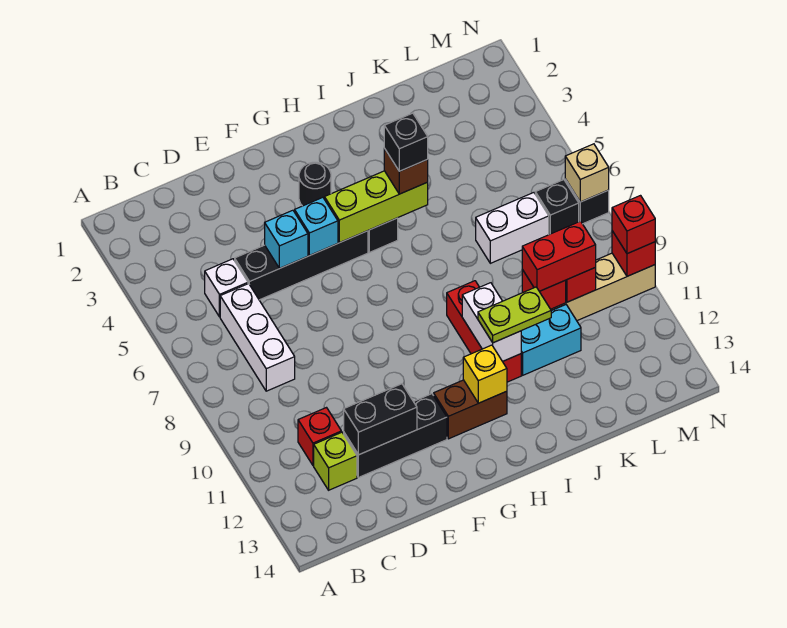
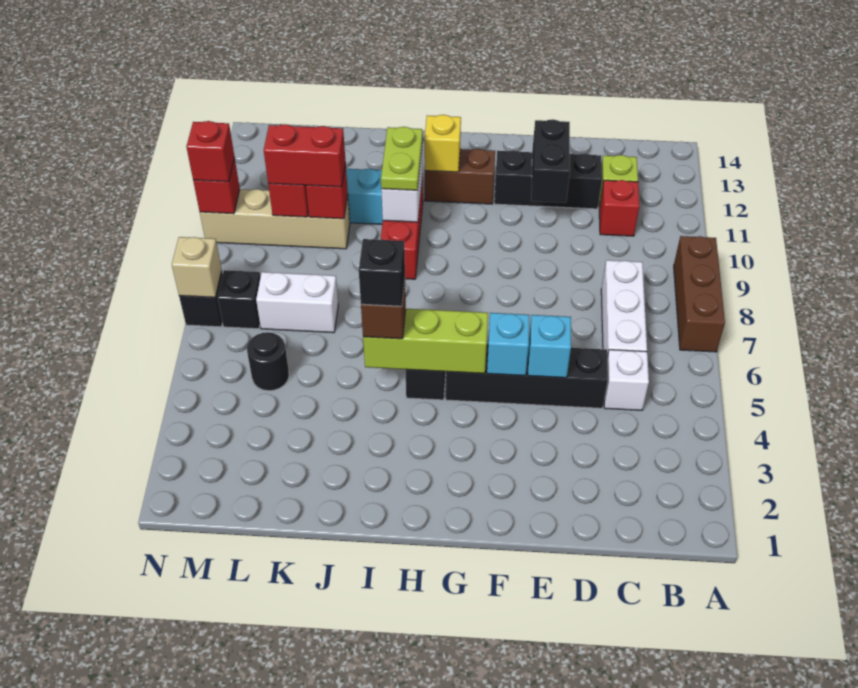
none -> brown 1x3 brick [674,236,725,352]
black 1x2 brick [344,384,417,455] -> black 1x2 brick turned to [531,119,570,203]
black 1x1 round brick [299,162,331,206] -> black 1x1 round brick moved to [247,332,289,391]
lime 1x2 plate [478,287,551,343] -> lime 1x2 plate turned to [381,127,423,190]

